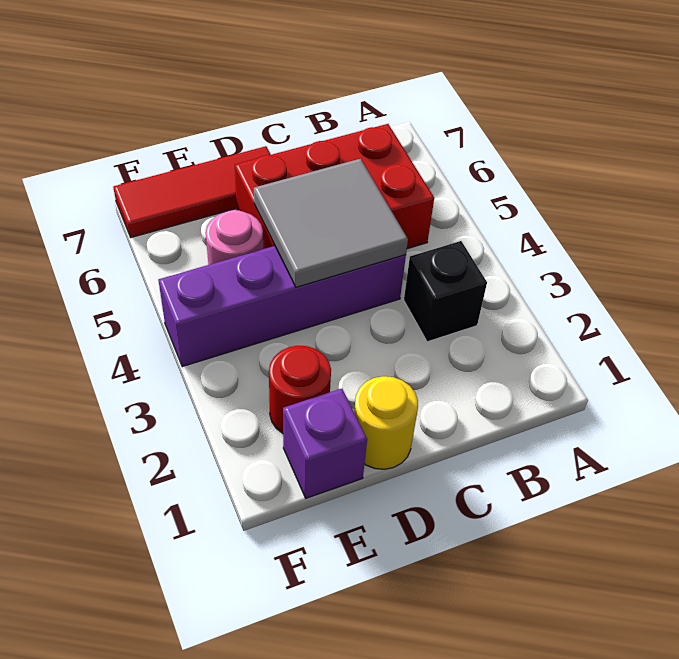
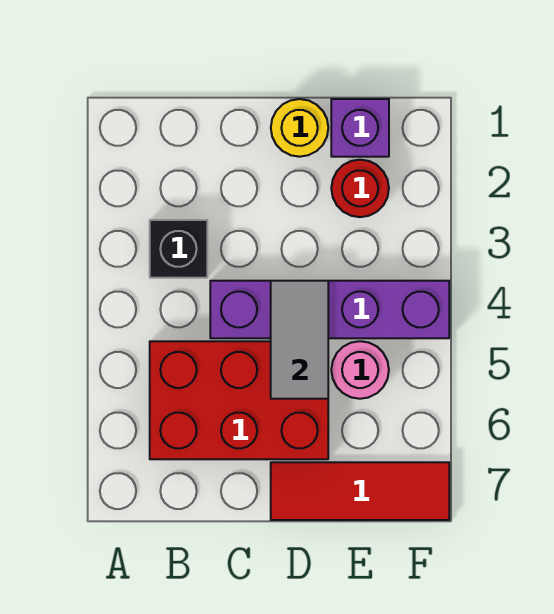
grey 2x2 tile [254,159,408,287] -> grey 1x2 tile [271,281,328,399]

